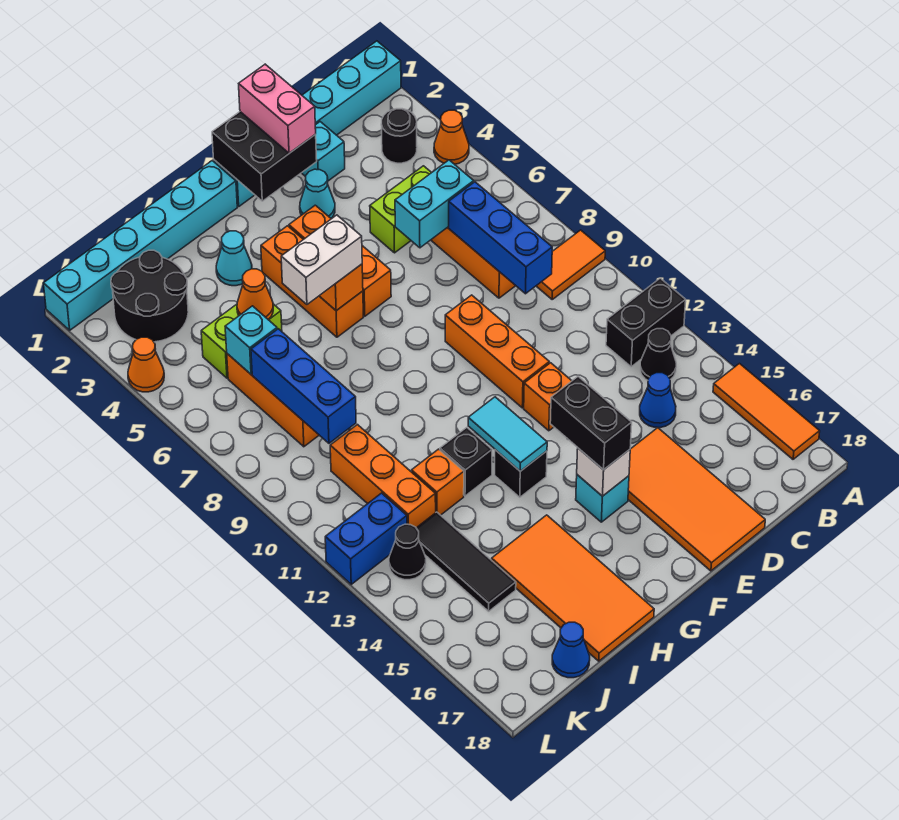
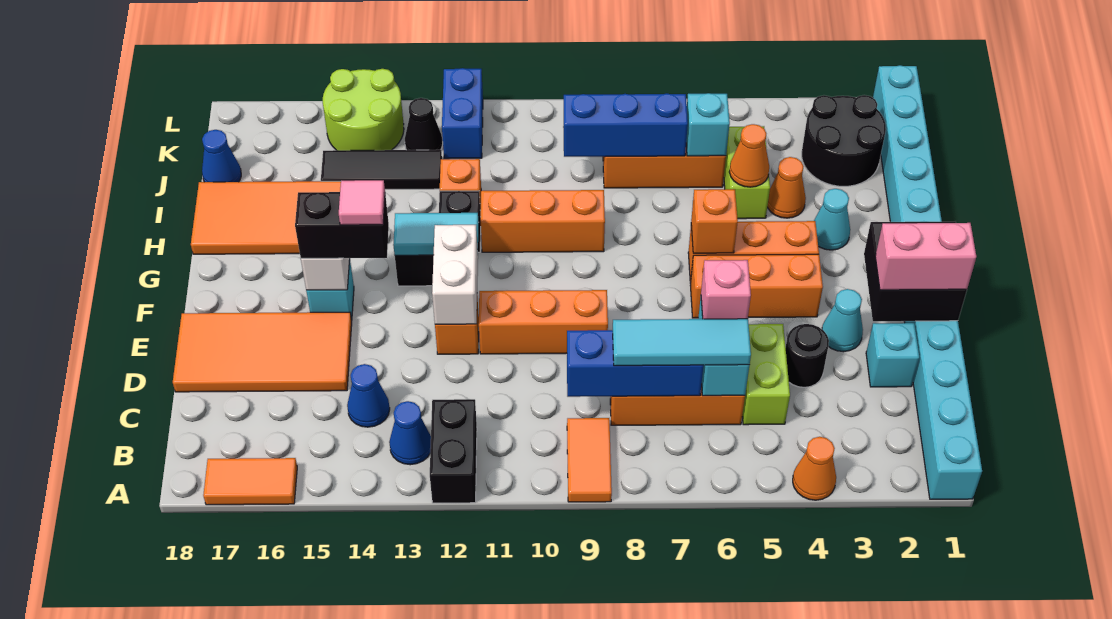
orange 1x3 tile [713,364,820,459] -> orange 1x2 tile [203,458,297,505]
black 1x1 round brick [381,109,417,163] -> black 1x1 round brick moved to [786,324,829,387]
black 1x1 cone [640,329,676,380] -> blue 1x1 cone [389,401,431,465]
none -> cyan 1x3 tile [613,319,751,366]
none -> pink 1x1 brick [701,260,751,319]
none -> pink 1x1 tile [339,180,385,225]
white 1x2 brick [281,215,362,304] -> white 1x2 brick moved to [432,225,478,324]
orange 1x3 brick [330,425,436,528] -> orange 1x3 brick moved to [481,190,605,252]
none -> lime 2x2 round brick [323,69,404,150]
orange 1x1 cone [128,337,164,392] -> orange 1x1 cone moved to [767,157,806,218]

